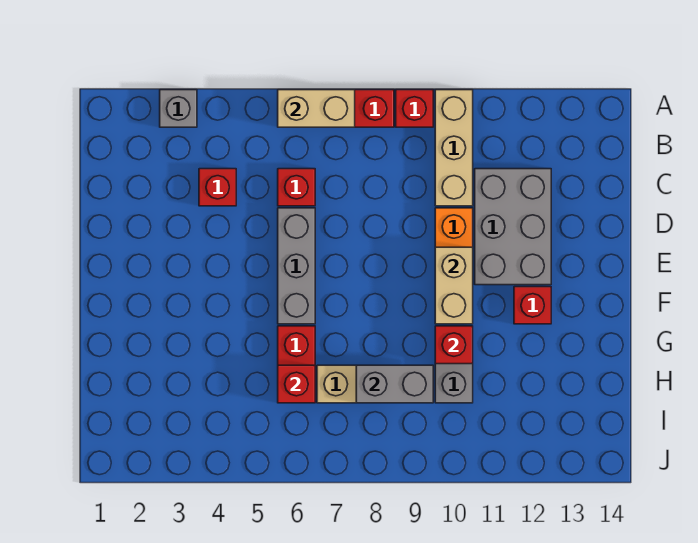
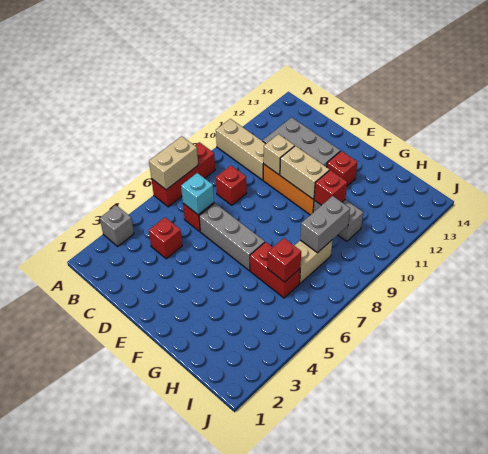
red 1x1 brick [396,90,433,127] -> red 1x1 brick moved to [216,166,247,205]
none -> cyan 1x1 brick [181,173,214,215]
none -> tan 1x1 brick [263,134,295,175]

